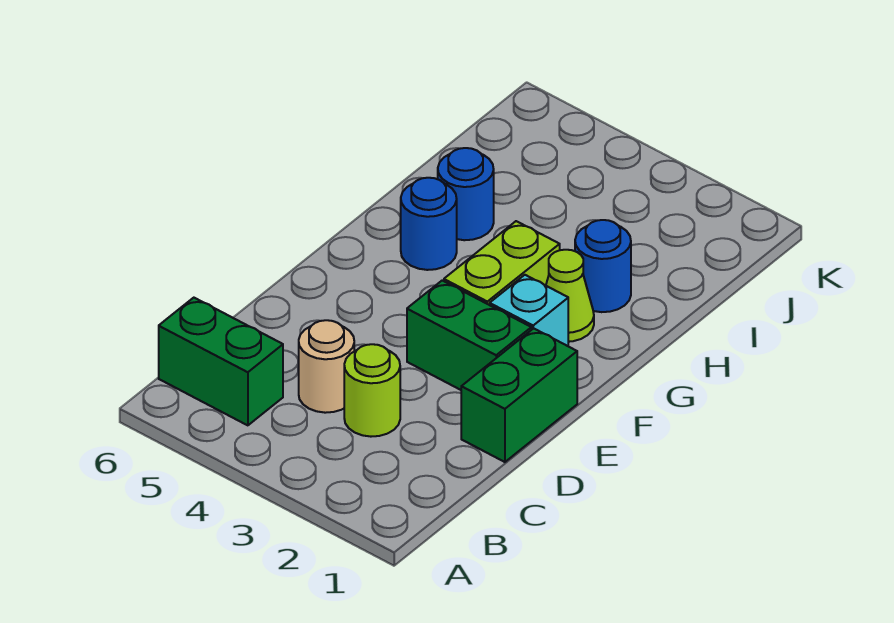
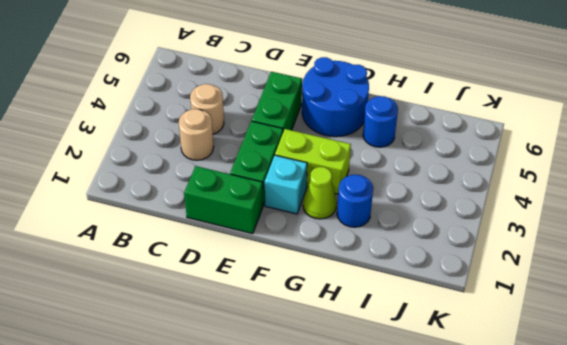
green 1x2 brick [159,298,283,425] -> green 1x2 brick moved to [252,72,302,131]
lime 1x1 round brick [344,344,400,437] -> tan 1x1 round brick [179,109,214,160]
blue 1x1 round brick [401,178,457,270] -> blue 2x2 round brick [302,57,369,137]

